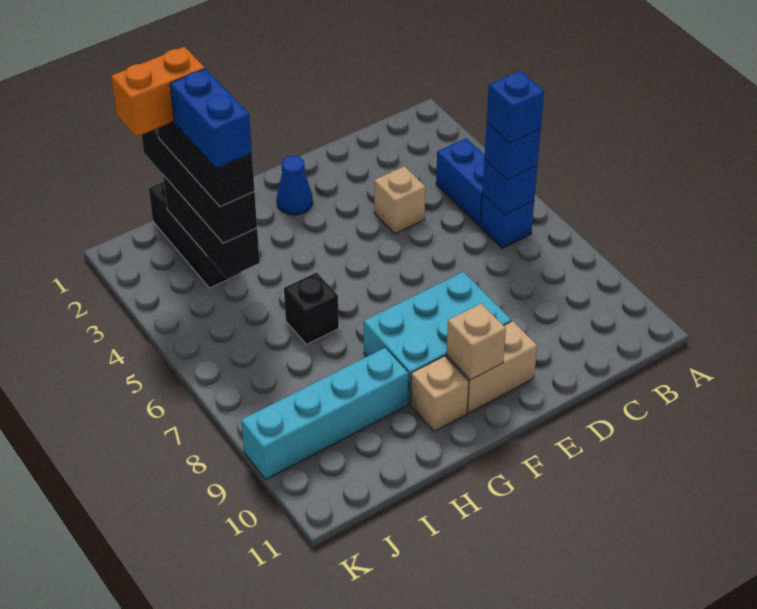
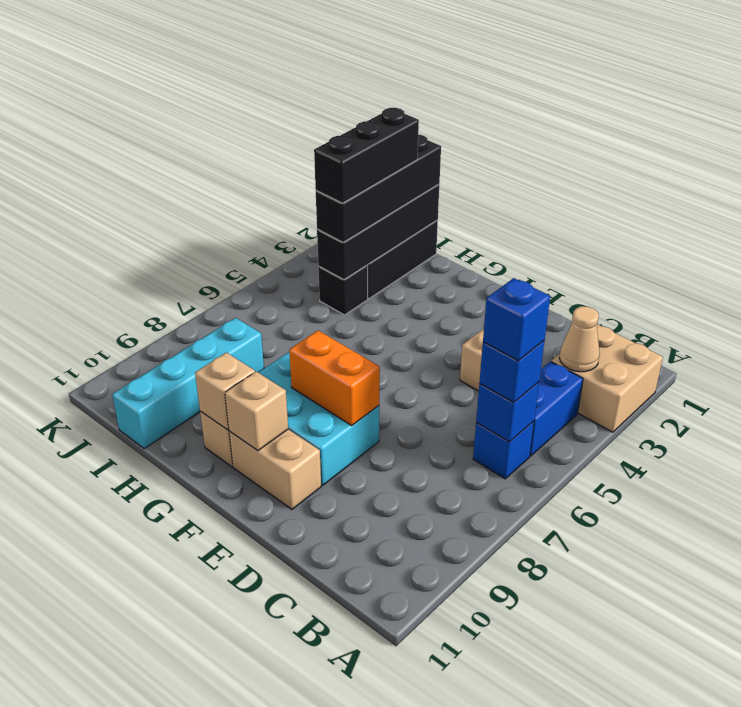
none -> tan 2x2 brick [552,324,663,432]
none -> tan 1x1 cone [559,306,600,372]
blue 1x1 cone [277,156,313,215] -> none
none -> tan 1x1 brick [195,352,255,430]
black 1x1 brick [284,272,339,344] -> black 1x1 brick moved to [318,265,368,315]
cyan 1x4 brick [241,348,408,479] -> cyan 1x4 brick turned to [112,318,264,449]
black 1x3 brick [163,176,260,278] -> black 1x4 brick [317,184,439,280]
orange 1x2 brick [111,47,205,137] -> orange 1x2 brick moved to [289,331,380,425]
blue 1x2 brick [170,69,252,168] -> none

